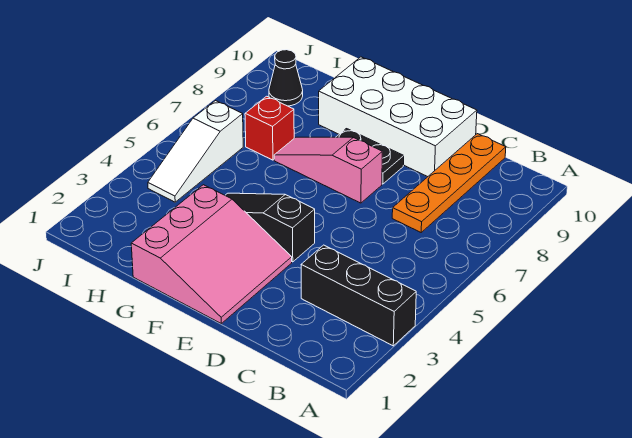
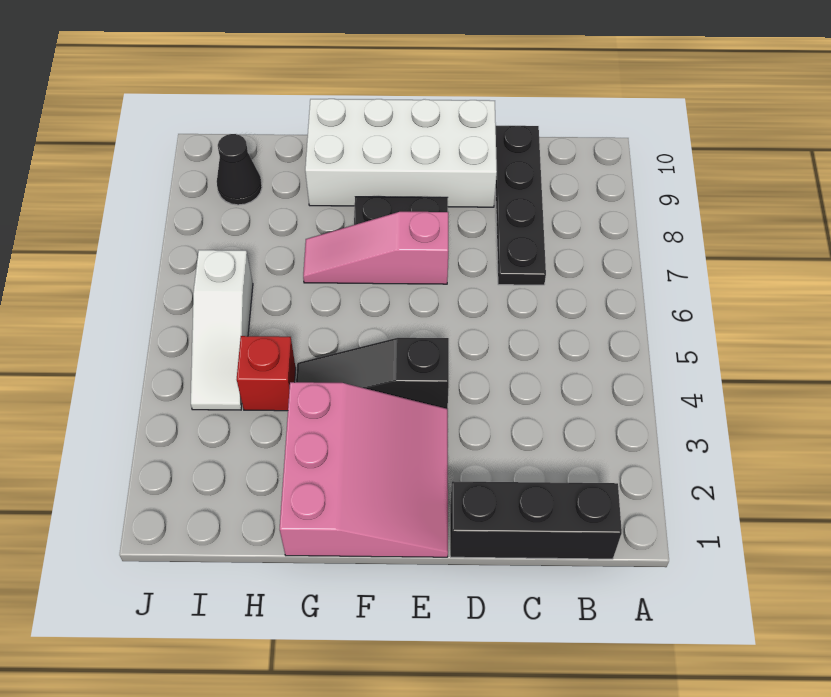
black 1x3 brick [301,245,416,346] -> black 1x3 brick moved to [450,481,622,559]
orange 1x4 plate [392,134,506,232] -> black 1x4 plate [496,126,546,285]
red 1x1 brick [245,96,294,160] -> red 1x1 brick moved to [237,336,296,411]

